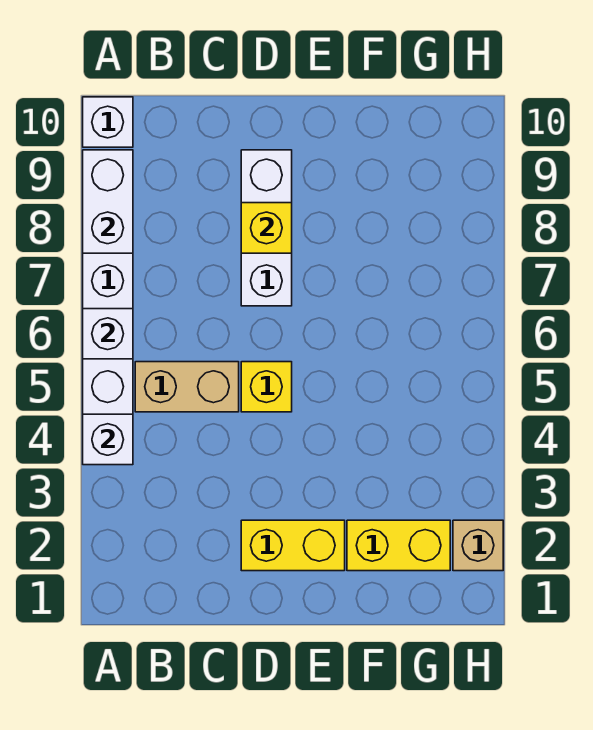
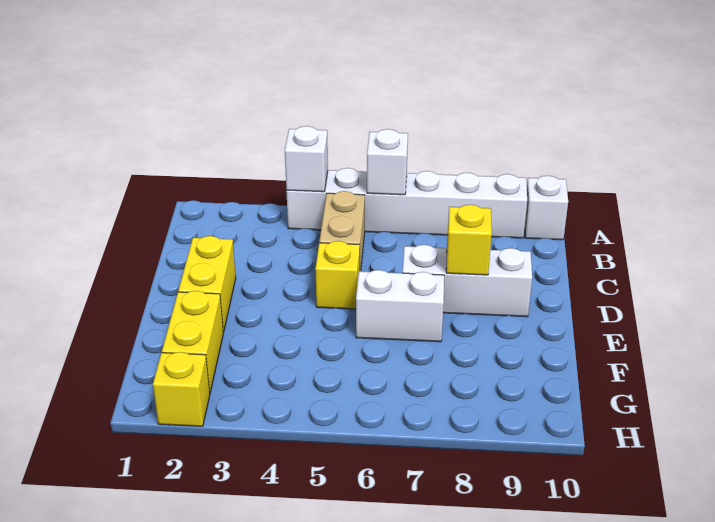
white 1x2 brick [83,150,133,253] -> white 1x2 brick moved to [356,270,444,342]
tan 1x1 brick [453,520,503,571] -> yellow 1x1 brick [153,352,210,426]

